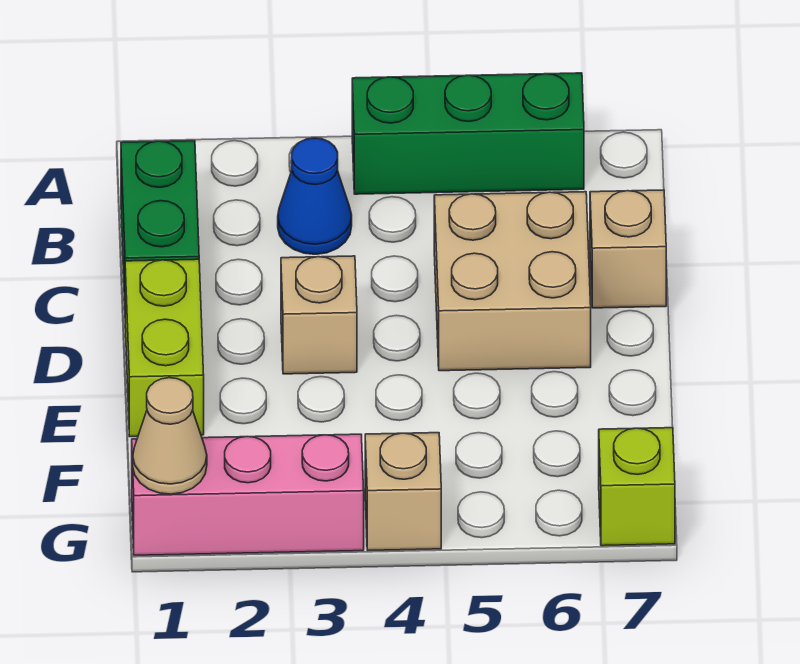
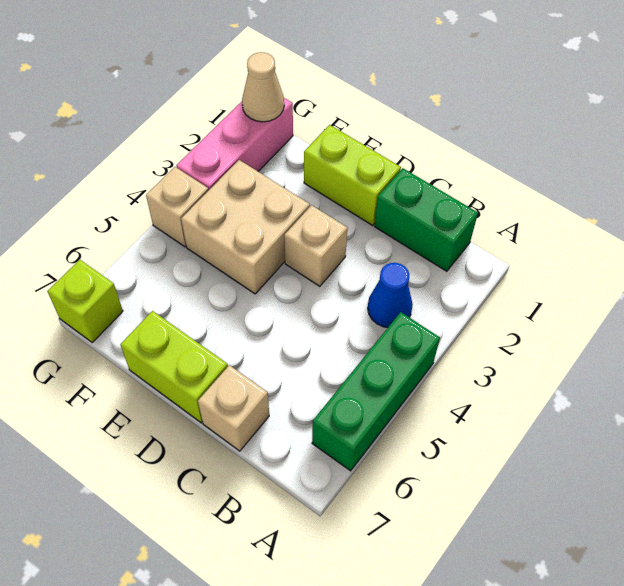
tan 2x2 brick [434,192,591,371] -> tan 2x2 brick moved to [181,160,310,294]
none -> lime 1x2 brick [120,311,228,423]

